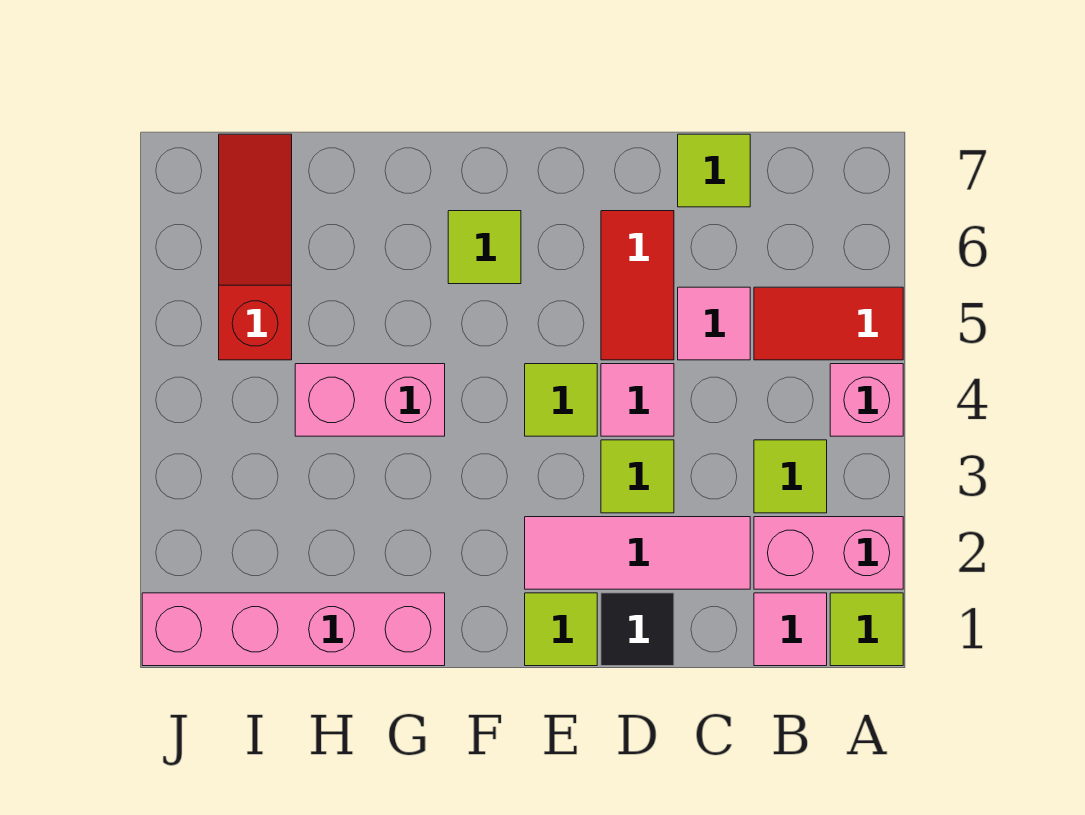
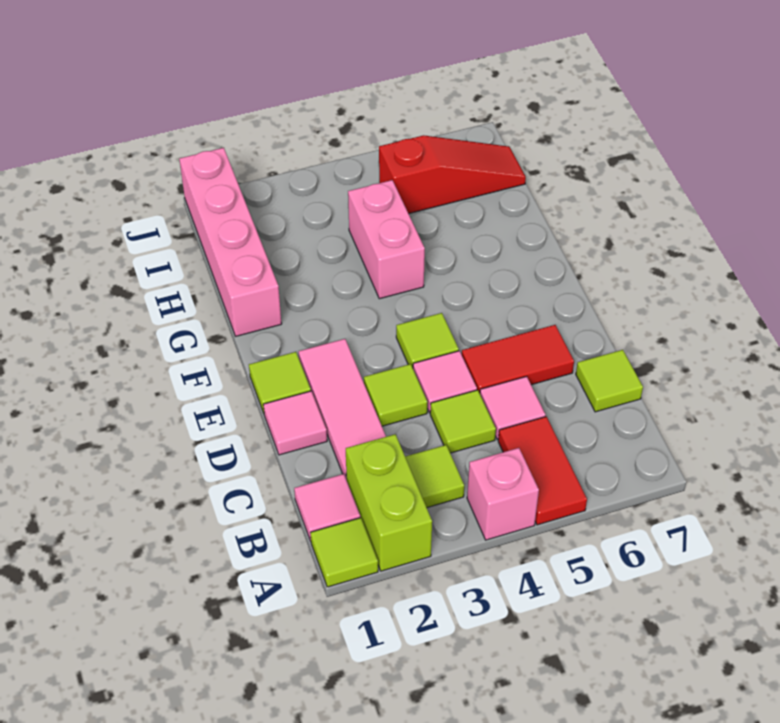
pink 1x2 brick [754,517,903,589] -> lime 1x2 brick [346,434,432,571]
black 1x1 tile [601,593,674,666] -> pink 1x1 tile [263,391,327,455]
lime 1x1 tile [448,211,521,284] -> lime 1x1 tile moved to [430,390,496,453]

